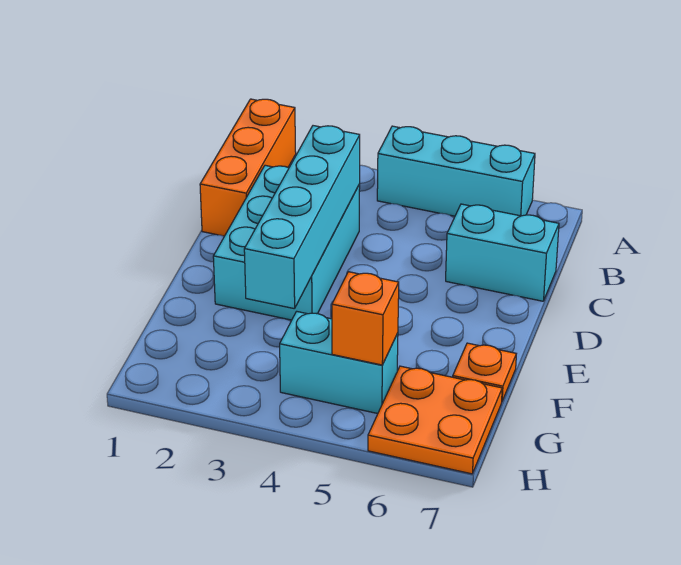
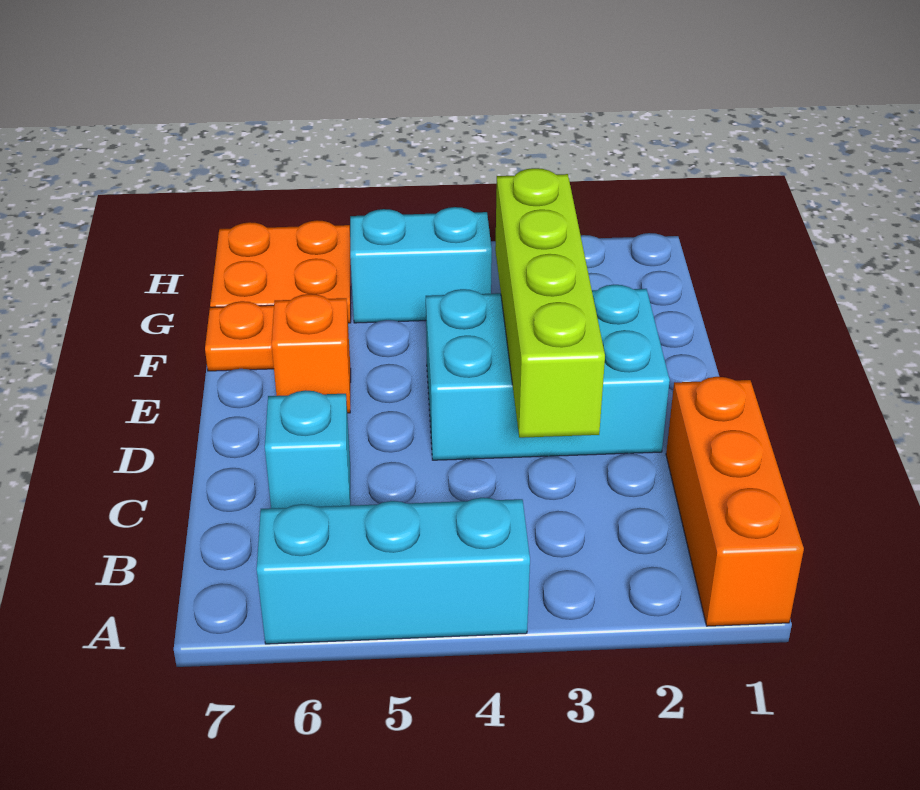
cyan 2x3 brick [213,165,360,320] -> cyan 2x3 brick turned to [426,285,670,460]
cyan 1x4 brick [244,126,360,309] -> lime 1x4 brick [495,168,605,438]
cyan 1x2 brick [446,204,559,301] -> cyan 1x1 brick [265,390,350,508]
orange 1x1 brick [332,272,399,365] -> orange 1x1 brick moved to [272,294,351,413]

